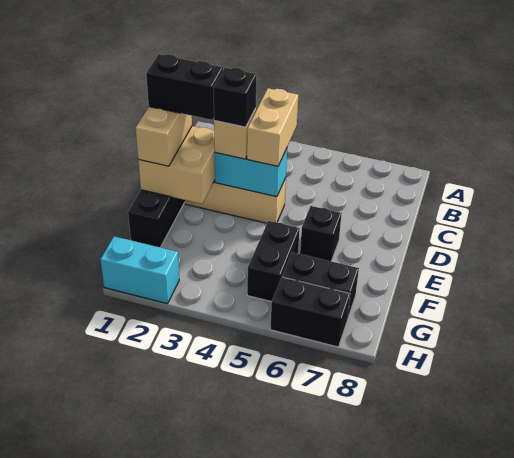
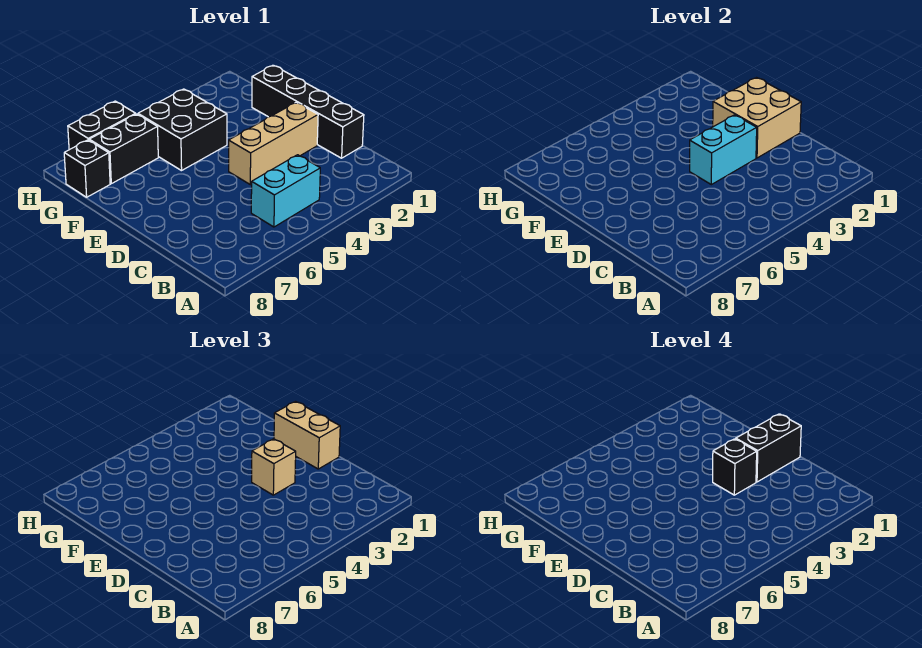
tan 1x2 brick [247,88,298,166] -> none
black 1x1 brick [300,206,342,261] -> black 1x1 brick moved to [64,140,110,197]
black 1x2 brick [247,221,300,302] -> black 2x2 brick [138,89,227,171]
cyan 1x2 brick [100,236,179,304] -> cyan 1x2 brick moved to [251,155,320,227]

